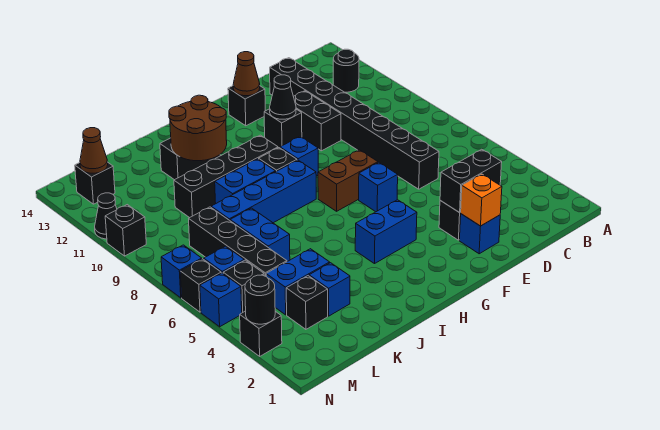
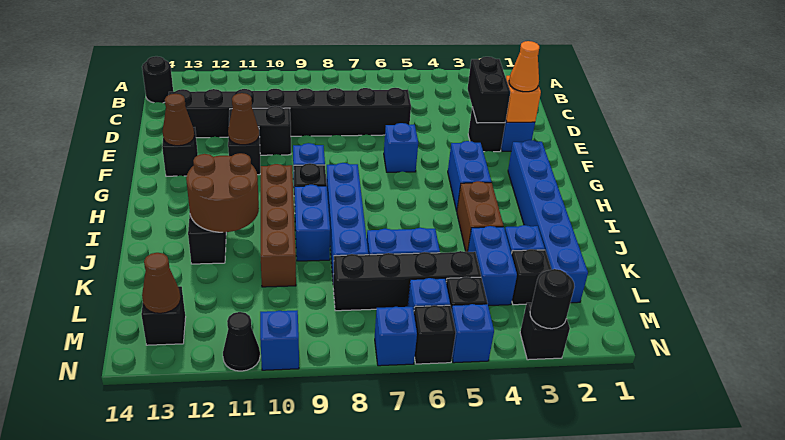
black 1x1 round brick [333,49,359,92] -> black 1x1 round brick moved to [142,56,173,103]
none -> orange 1x1 cone [509,41,539,92]
brown 1x2 brick [318,150,378,211] -> brown 1x2 brick moved to [457,181,504,252]
black 1x1 cone [270,75,296,119] -> brown 1x1 cone [228,93,259,145]
none -> blue 1x6 brick [508,140,588,303]
black 1x4 brick [174,135,278,218] -> brown 1x4 brick [261,164,296,287]
black 1x1 brick [105,205,146,256] -> blue 1x1 brick [260,311,299,370]

